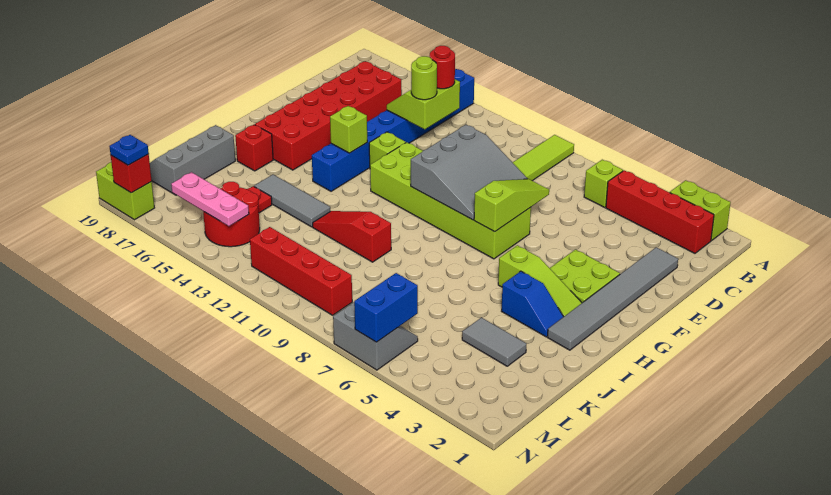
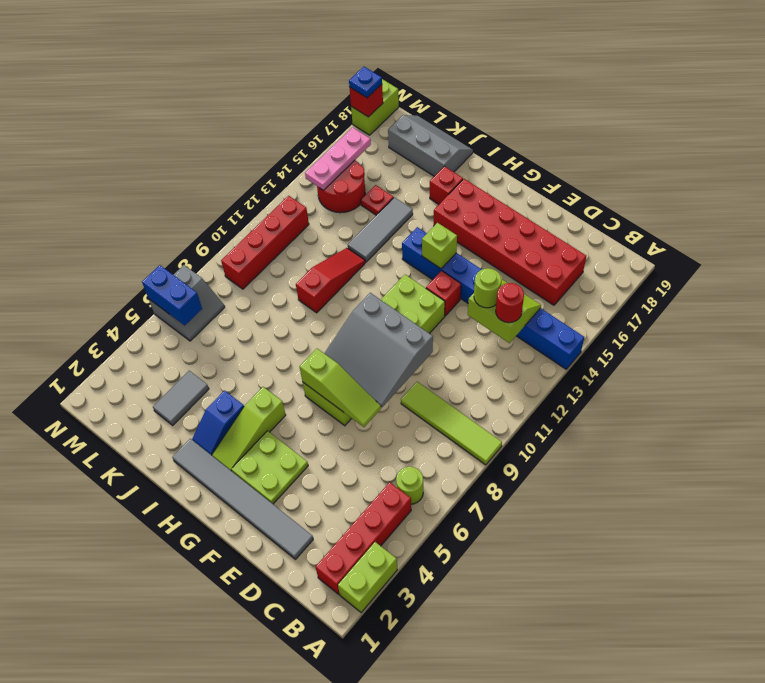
lime 1x1 brick [584,160,623,207] -> lime 1x1 round brick [396,467,423,504]
lime 1x1 brick [369,132,406,165] -> red 1x1 brick [426,271,461,316]

